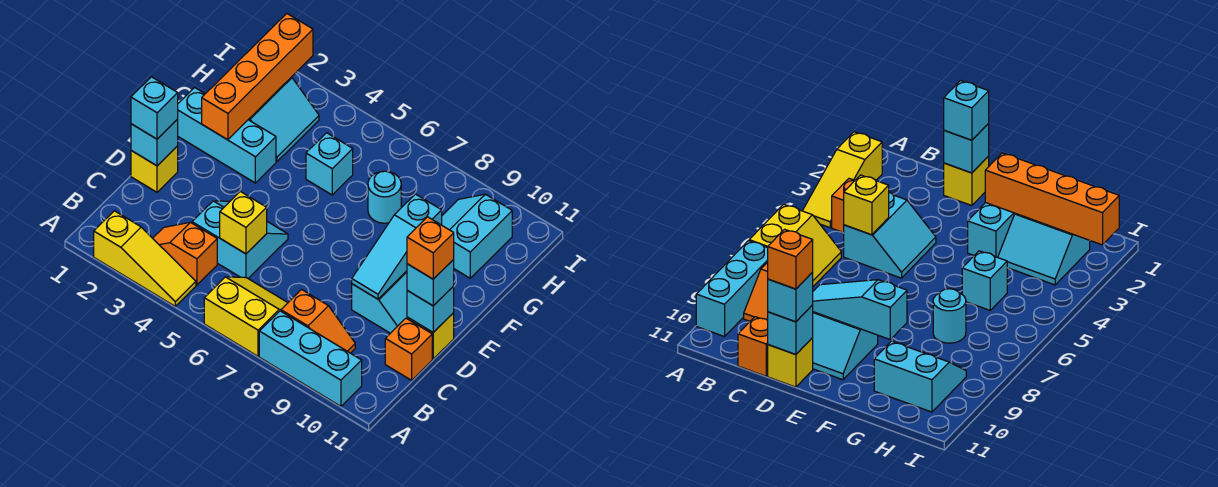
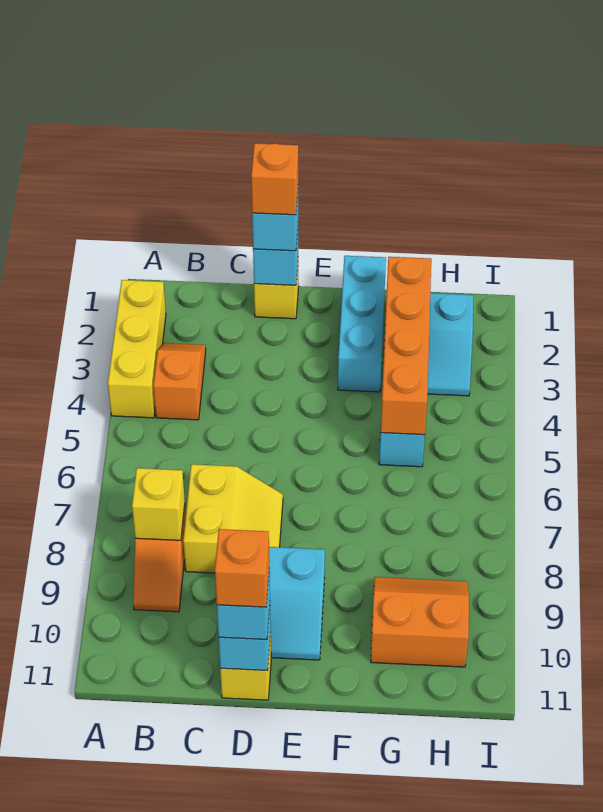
yellow 1x3 slope [94,211,196,306] -> yellow 1x3 brick [108,280,166,418]
yellow 2x2 slope [204,277,288,356] -> yellow 2x2 slope moved to [183,464,283,573]
cyan 1x3 brick [259,311,362,406] -> none
cyan 2x2 slope [192,201,288,278] -> none
yellow 1x1 brick [220,192,267,254] -> yellow 1x1 brick moved to [132,468,185,540]
orange 1x1 brick [385,318,432,380] -> orange 1x1 brick moved to [251,143,298,215]
cyan 1x3 slope [352,194,442,299] -> none
orange 1x4 brick [202,14,313,140] -> orange 1x4 brick turned to [381,257,431,435]
cyan 1x1 round brick [368,171,401,223] -> none
cyan 2x2 slope [442,194,512,278] -> orange 2x2 slope [371,577,469,667]

